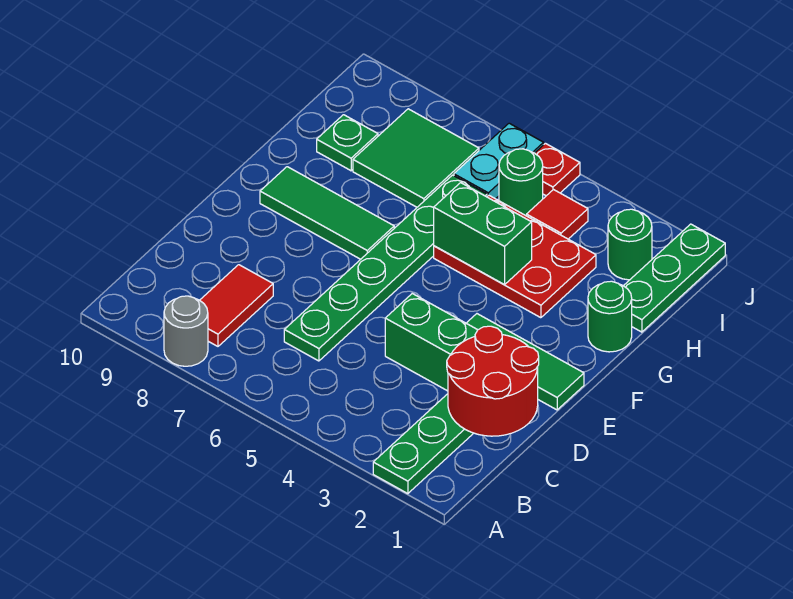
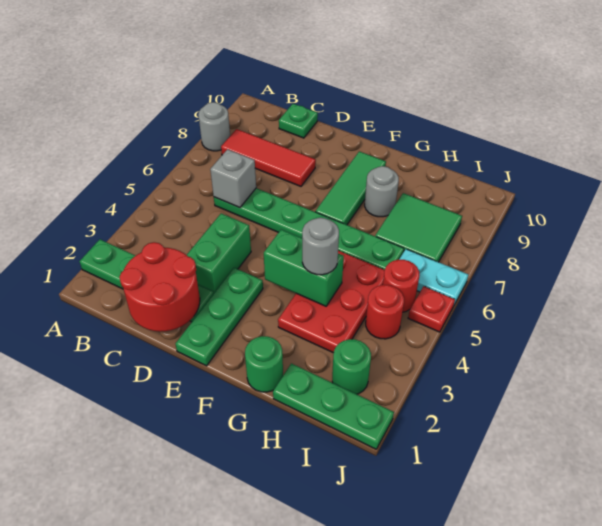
red 1x2 tile [200,265,273,346] -> red 1x3 tile [221,129,316,186]
none -> grey 1x1 brick [210,149,256,208]
green 1x3 tile [466,314,584,410] -> green 1x3 plate [176,268,263,366]
green 1x2 brick [434,183,532,285] -> green 1x2 brick turned to [264,230,344,306]
none -> grey 1x1 round brick [302,218,339,275]
none -> grey 1x1 round brick [365,166,399,217]
green 1x1 plate [317,115,378,171] -> green 1x1 plate moved to [279,104,318,138]
red 1x1 tile [527,190,588,239] -> red 1x1 round brick [366,285,404,339]
green 1x1 round brick [499,149,543,216] -> red 1x1 round brick [383,260,419,312]

